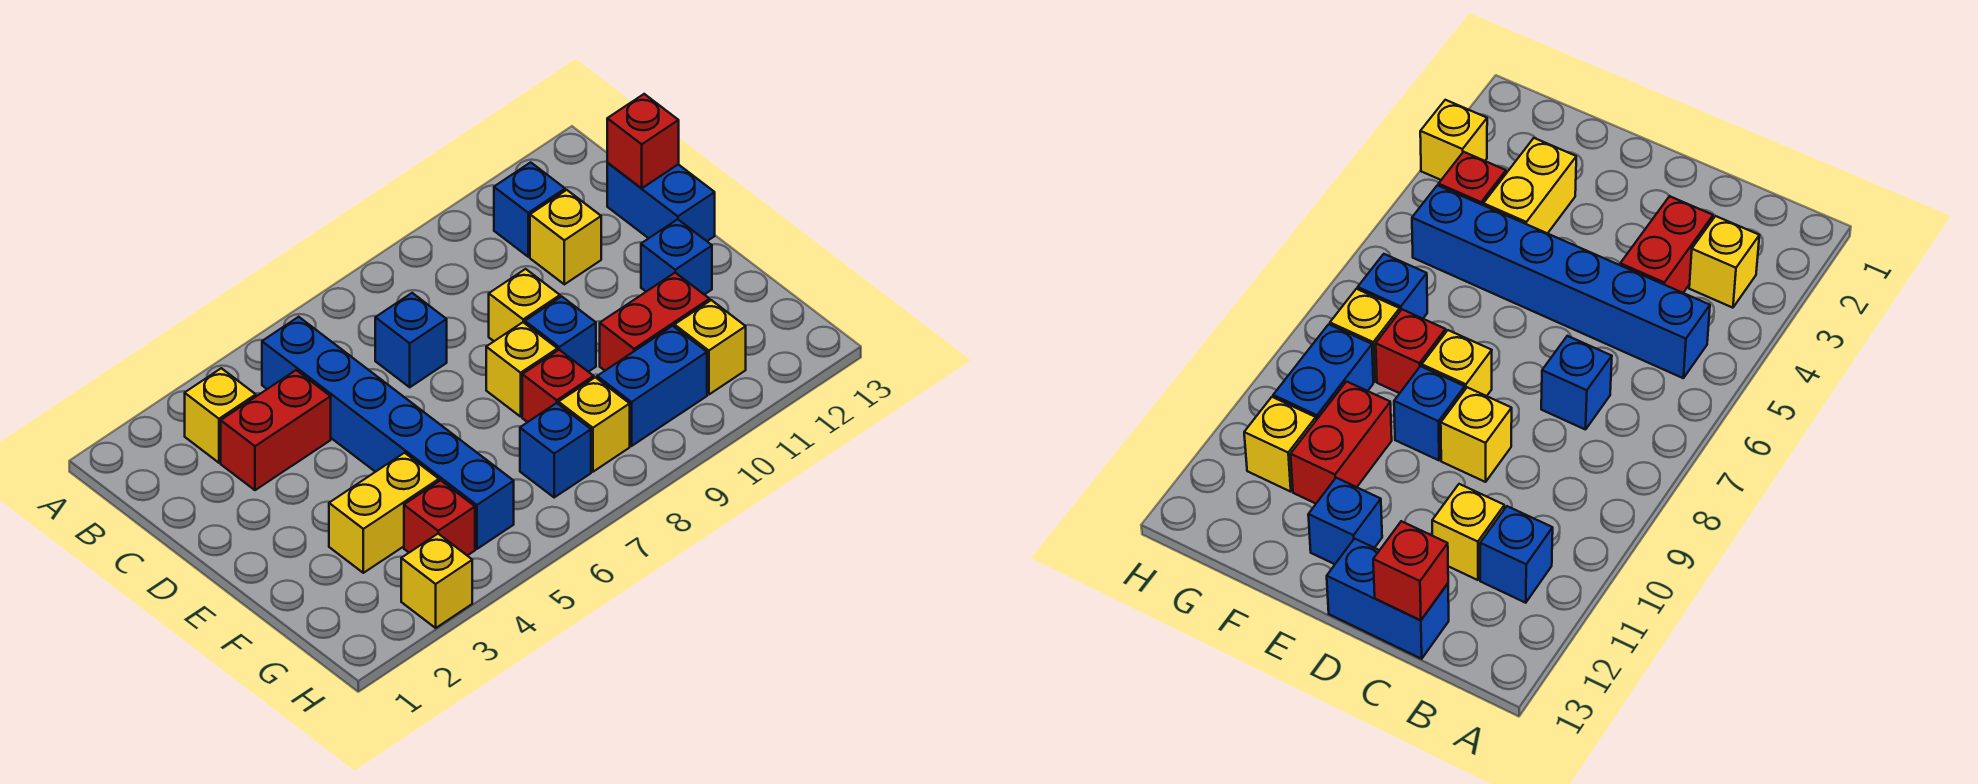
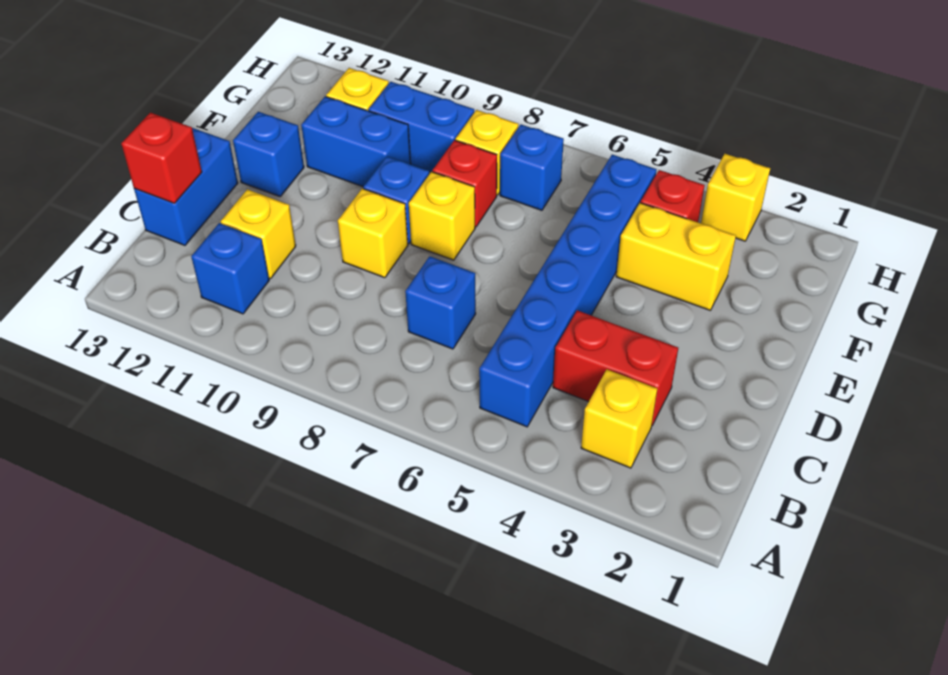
red 1x2 brick [600,273,710,370] -> blue 1x2 brick [301,97,411,187]

